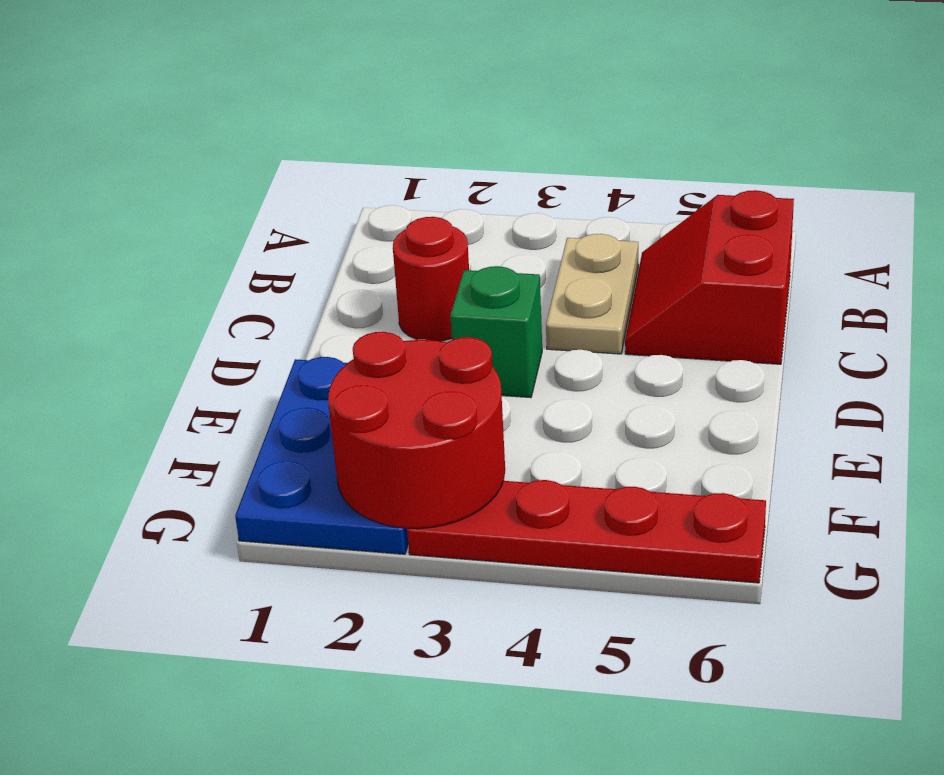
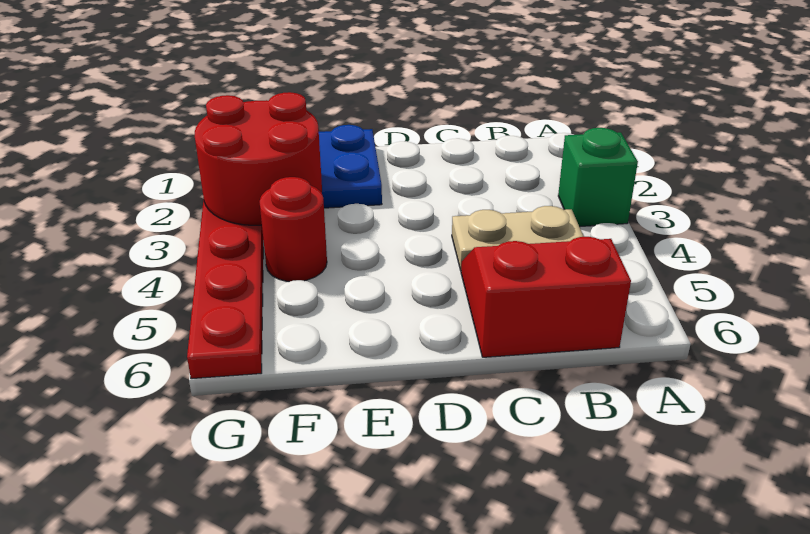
red 1x1 round brick [393,217,469,341] -> red 1x1 round brick moved to [259,177,327,282]
green 1x1 brick [450,266,542,398] -> green 1x1 brick moved to [558,128,638,227]

